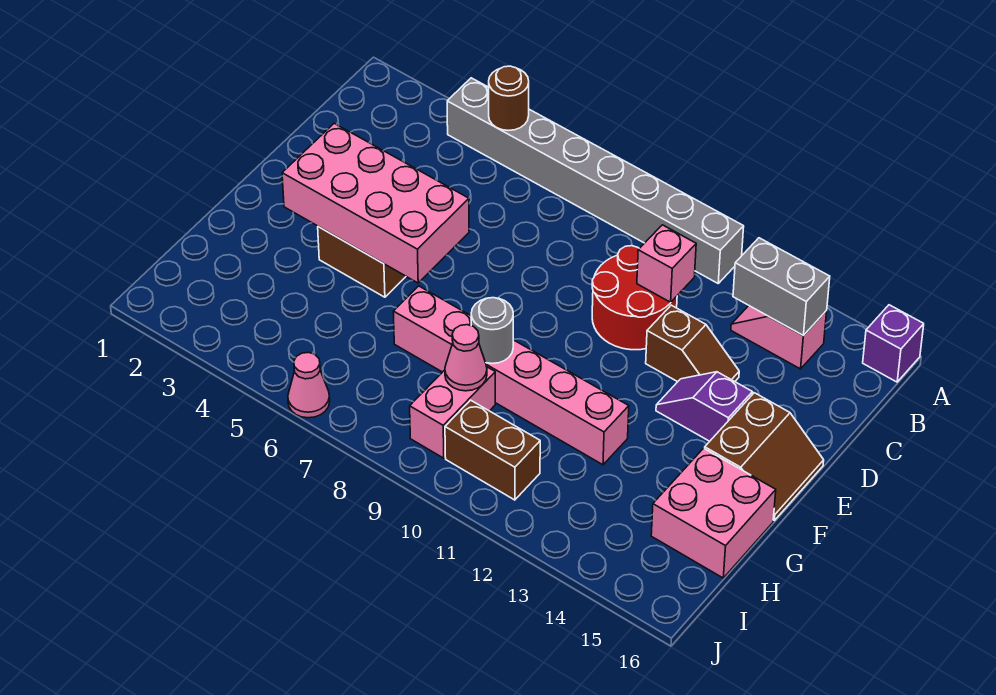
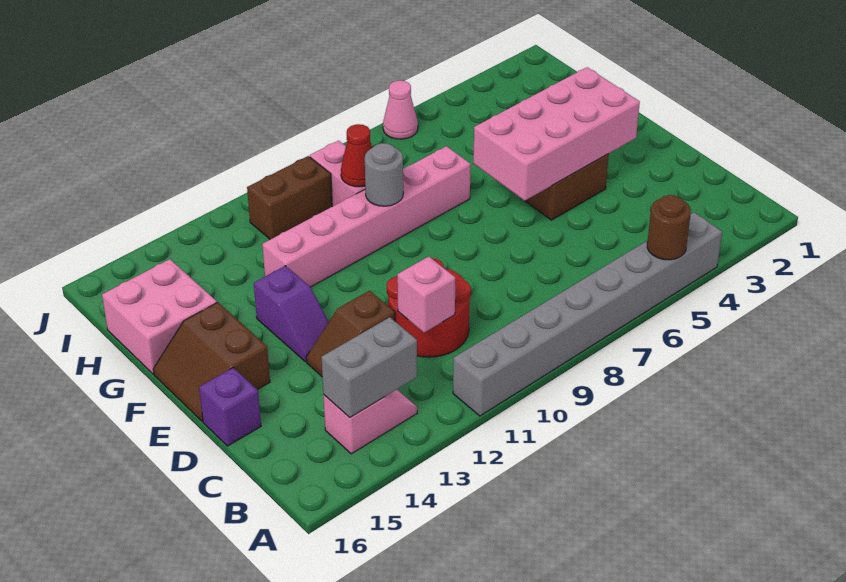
purple 1x1 brick [863,305,924,382] -> purple 1x1 brick moved to [199,368,261,446]
purple 1x2 slope [656,372,752,441] -> purple 1x2 slope turned to [254,266,328,362]
pink 1x1 cone [445,325,487,391] -> red 1x1 cone [341,124,372,187]

